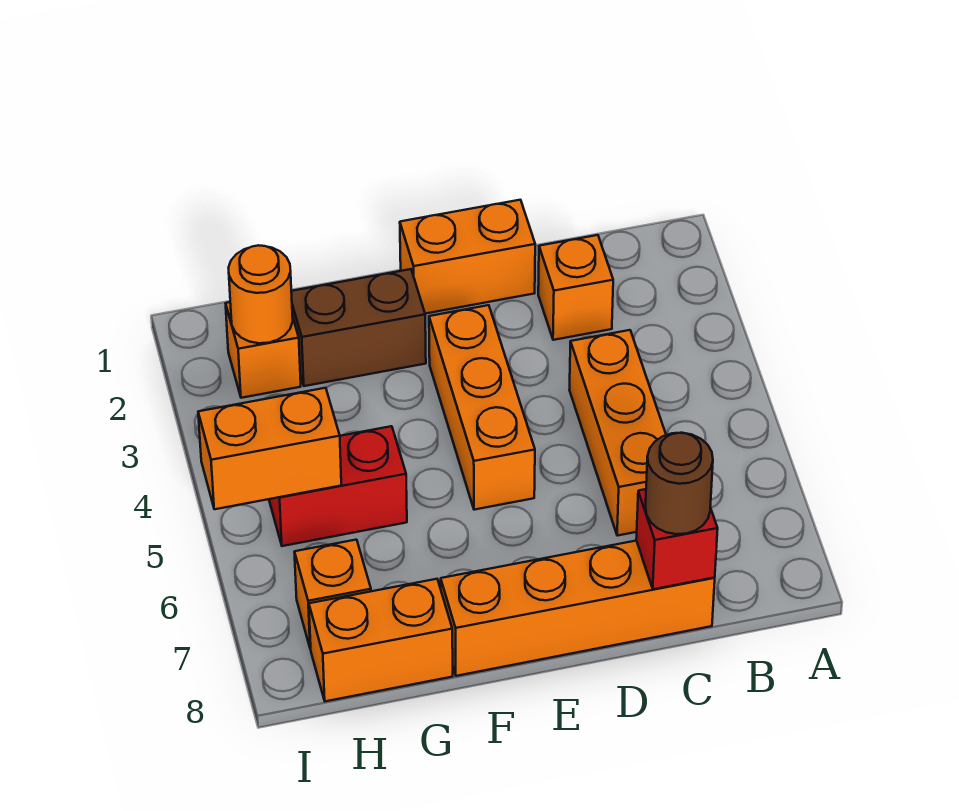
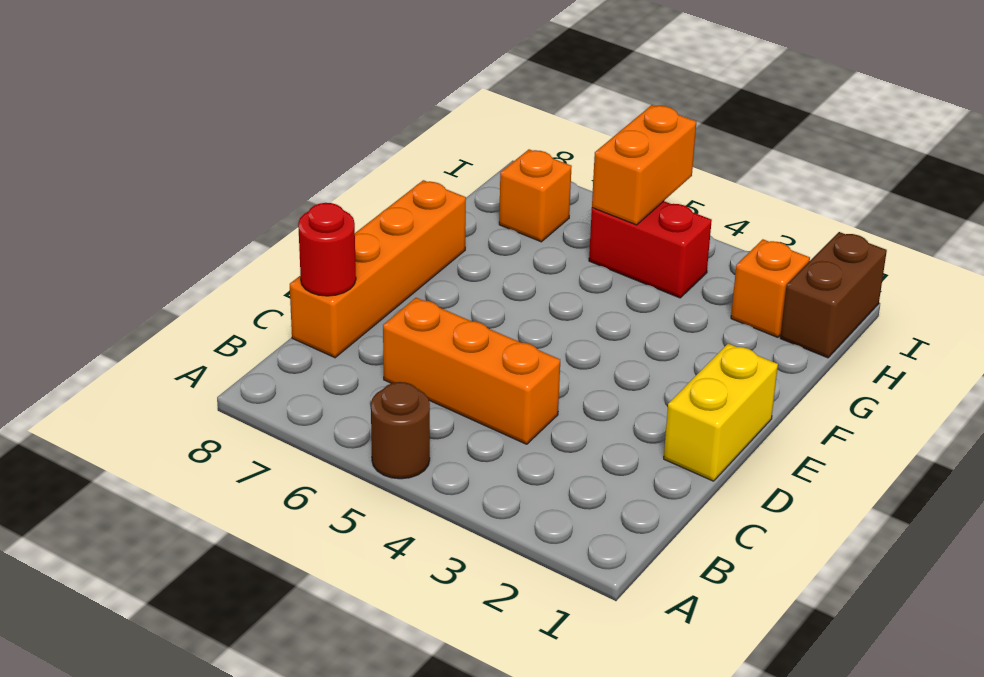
orange 1x1 brick [538,235,613,340] -> none
red 1x1 brick [636,489,718,589] -> red 1x1 round brick [298,203,356,296]
brown 1x1 round brick [646,433,713,534] -> brown 1x1 round brick moved to [371,382,430,479]
orange 1x2 brick [400,200,535,314] -> yellow 1x2 brick [664,344,778,481]
orange 1x3 brick [429,305,535,510] -> none
brown 1x2 brick [291,269,426,386] -> brown 1x2 brick moved to [780,232,887,358]
red 1x2 brick [269,426,407,546] -> red 1x2 brick turned to [589,201,712,298]
orange 1x2 brick [309,579,453,701] -> none
orange 1x1 round brick [229,245,293,343] -> none

